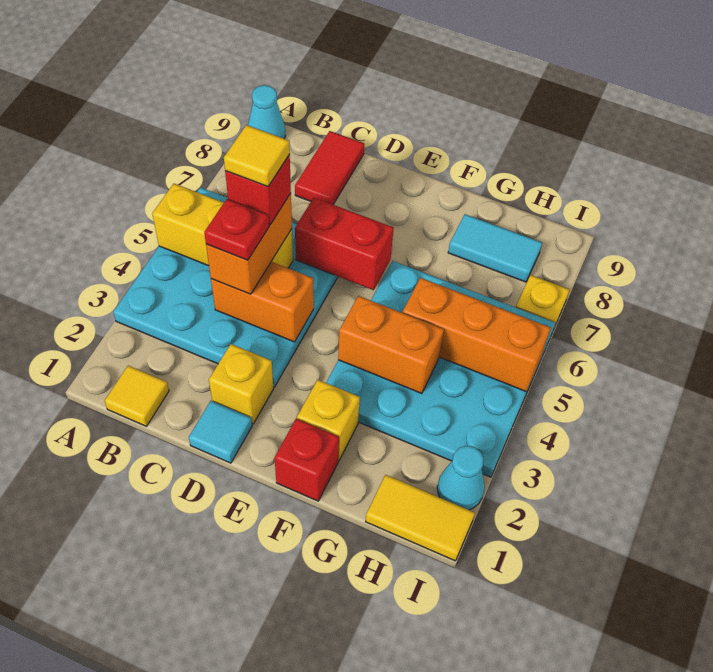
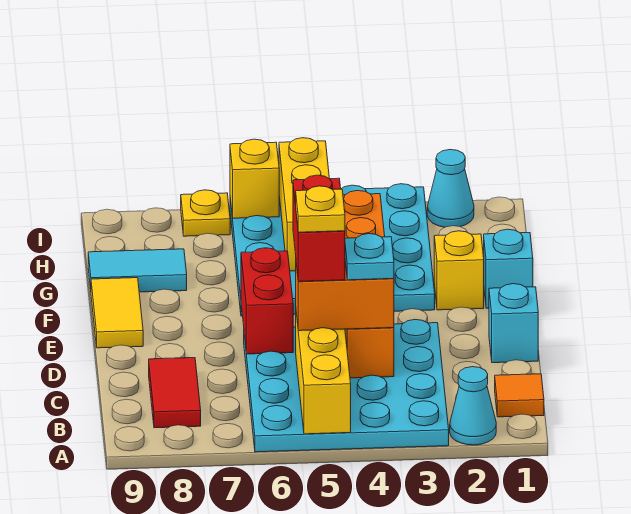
cyan 1x1 cone [248,85,285,138] -> cyan 1x1 cone moved to [450,367,496,445]
yellow 1x1 tile [105,366,169,426] -> orange 1x1 tile [495,374,544,417]
red 1x1 plate [204,199,269,260] -> cyan 1x1 plate [345,234,394,280]
red 1x1 brick [225,154,291,225] -> red 1x2 brick [293,175,345,281]
yellow 1x1 tile [224,125,290,186] -> yellow 1x1 plate [296,186,345,232]
red 1x2 tile [295,131,364,204] -> red 1x2 tile turned to [149,358,201,428]
cyan 1x1 tile [189,401,252,463] -> cyan 1x1 brick [489,284,538,363]
yellow 1x1 brick [209,344,273,424] -> yellow 1x1 brick moved to [230,139,279,218]
red 1x1 brick [275,419,339,501] -> cyan 1x1 brick [484,229,533,308]
orange 1x3 brick [403,278,551,392] -> yellow 1x3 brick [279,138,329,271]
cyan 1x2 tile [448,214,542,282] -> cyan 1x2 tile turned to [88,249,187,292]
yellow 1x2 tile [366,475,475,561] -> yellow 1x2 tile moved to [91,278,143,348]

